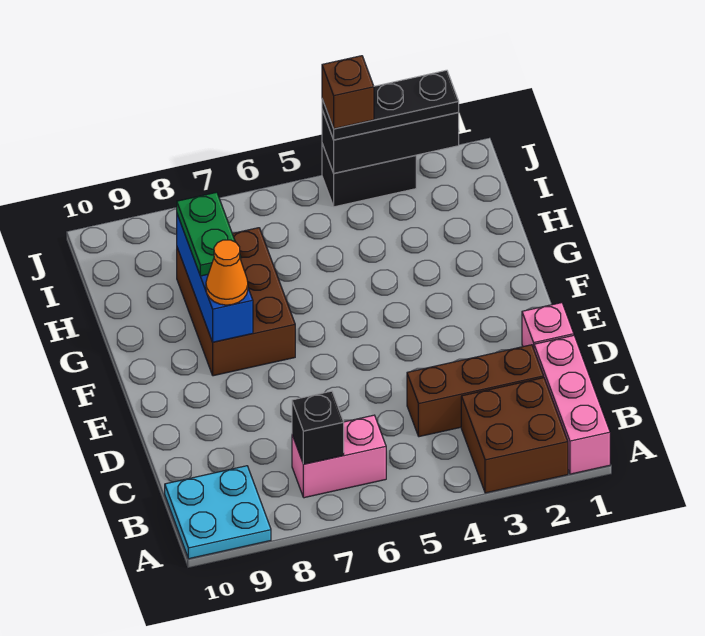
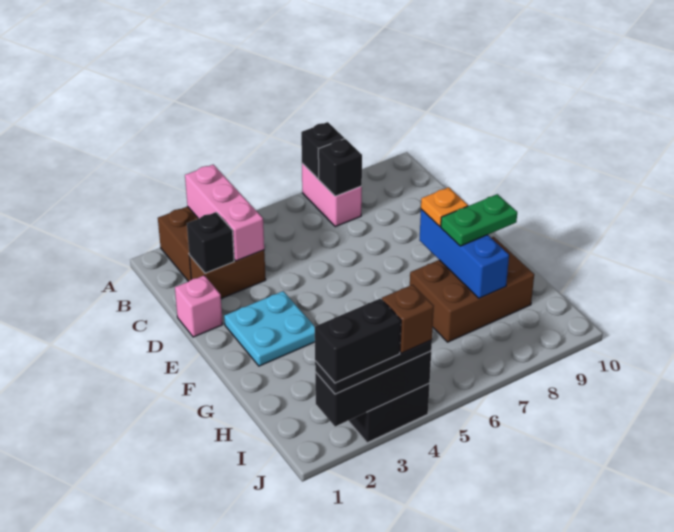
pink 1x3 brick [534,335,610,474] -> pink 1x3 brick moved to [185,165,264,261]
none -> black 1x1 brick [301,122,344,179]
cyan 2x2 plate [165,466,271,559] -> cyan 2x2 plate moved to [224,291,315,366]
pink 1x2 brick [292,415,386,498] -> pink 1x2 brick turned to [302,163,362,227]
brown 1x3 brick [407,345,544,437] -> brown 1x2 brick [189,250,266,298]
none -> black 1x1 brick [187,212,234,273]
brown 2x3 brick [177,228,295,376] -> brown 2x3 brick turned to [410,237,534,342]
orange 1x1 cone [206,240,248,305] -> orange 1x1 plate [421,187,468,226]
green 1x2 plate [177,192,241,276] -> green 1x2 plate turned to [441,194,517,246]
none -> black 1x2 brick [315,299,401,383]

